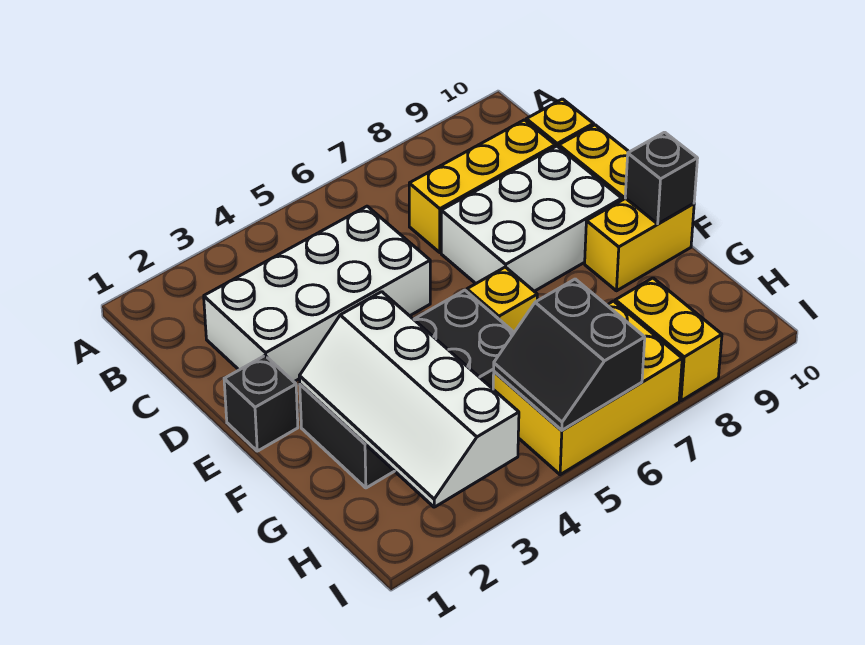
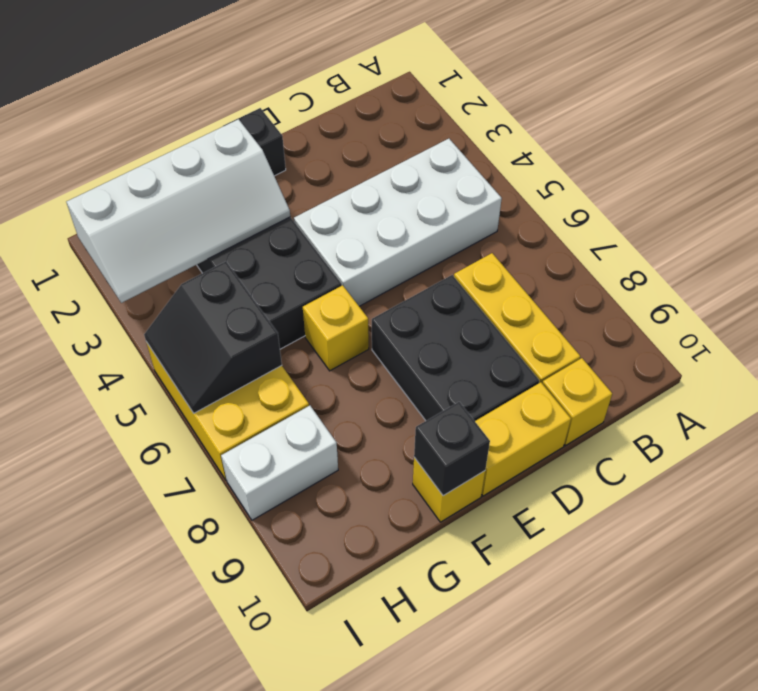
white 2x4 brick [204,206,430,382] -> white 2x4 brick turned to [294,139,502,306]
white 2x3 brick [441,146,622,291] -> black 2x3 brick [372,275,539,421]
white 2x4 slope [299,292,519,507] -> white 2x4 slope turned to [67,119,290,303]
yellow 1x2 brick [585,198,694,291] -> yellow 1x1 brick [413,457,485,522]
black 2x2 slope [494,279,645,430] -> black 2x2 slope turned to [144,261,282,413]
yellow 1x2 brick [615,278,722,401] -> white 1x2 brick [221,405,338,520]

